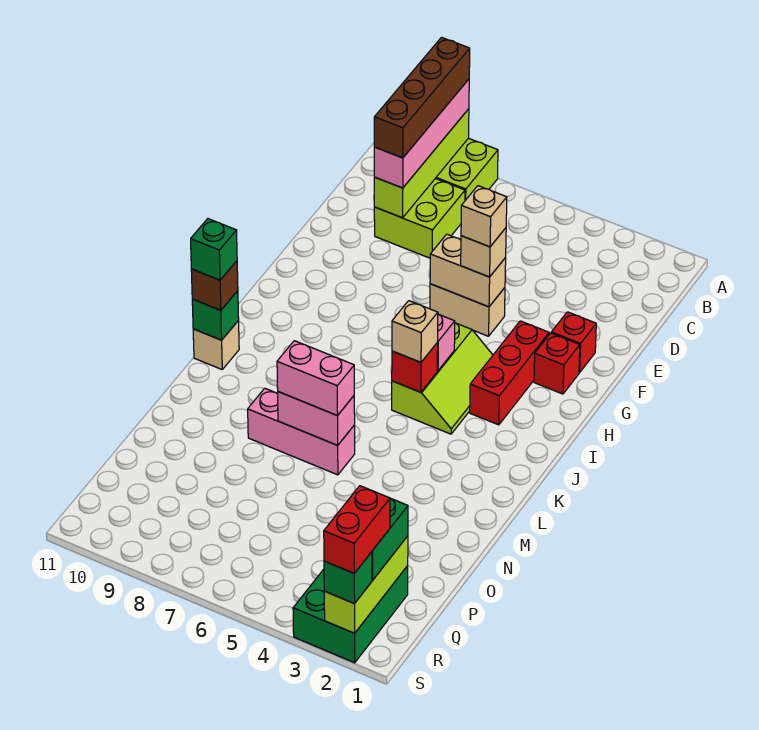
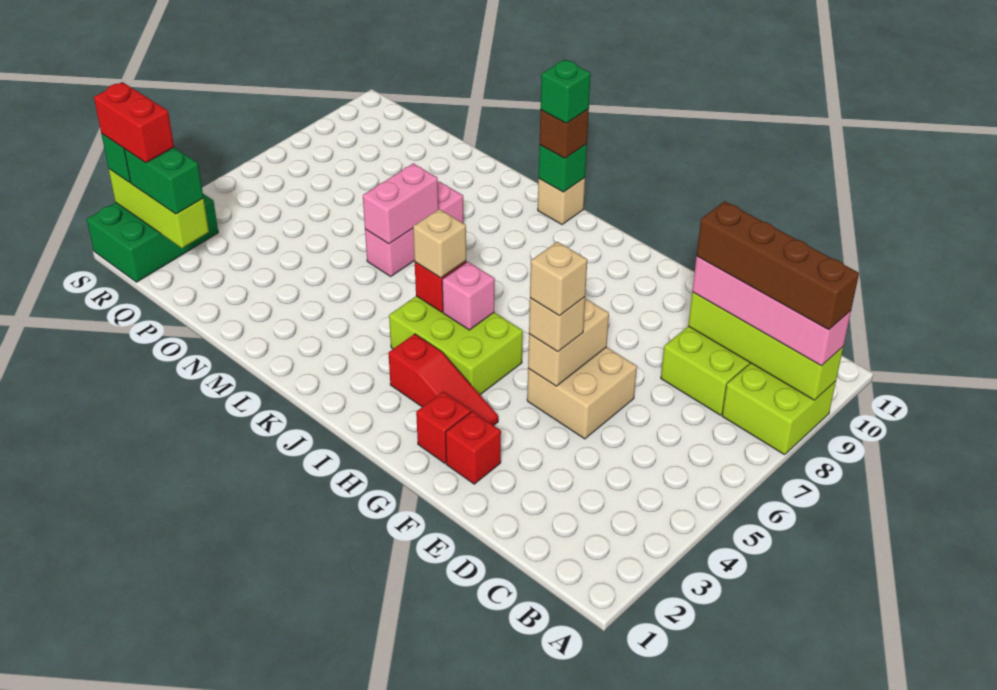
tan 1x2 brick [430,284,505,336] -> tan 2x2 brick [527,347,637,439]
red 1x3 brick [470,321,549,425] -> red 1x3 slope [389,334,498,425]
lime 2x3 slope [392,323,493,434] -> lime 2x3 brick [389,296,523,395]
pink 1x2 brick [277,341,354,416] -> none
green 2x3 brick [293,566,408,663] -> green 2x3 brick turned to [87,194,218,282]

